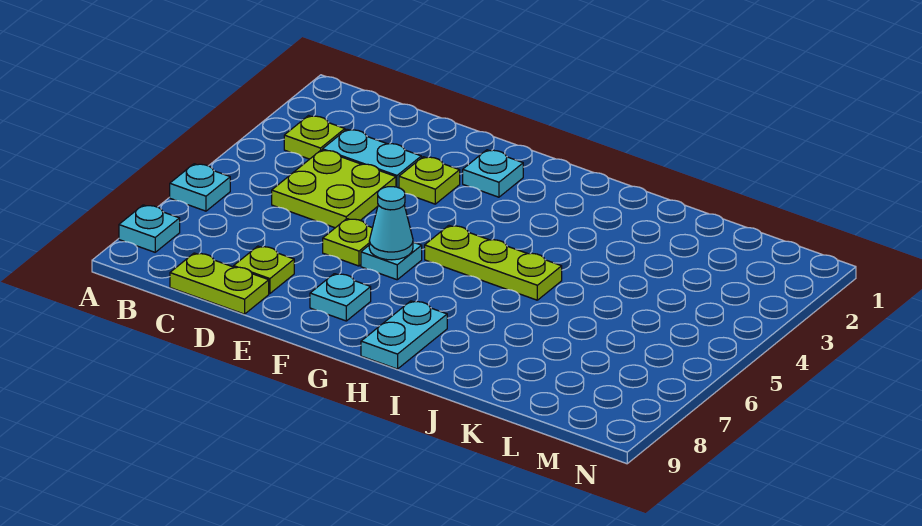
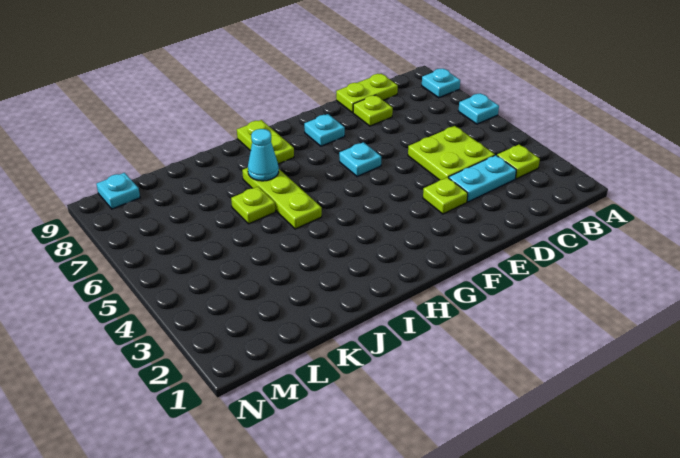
lime 1x1 plate [323,219,372,266] -> lime 1x1 plate moved to [231,187,275,224]
cyan 1x1 plate [463,150,523,197] -> cyan 1x1 plate moved to [97,173,140,209]
cyan 1x1 cone [369,187,413,260] -> cyan 1x1 cone moved to [248,129,279,181]
lime 1x3 plate [425,226,562,300] -> lime 1x3 plate turned to [242,168,322,229]
cyan 1x2 plate [361,301,447,369] -> lime 1x2 plate [237,120,294,164]

